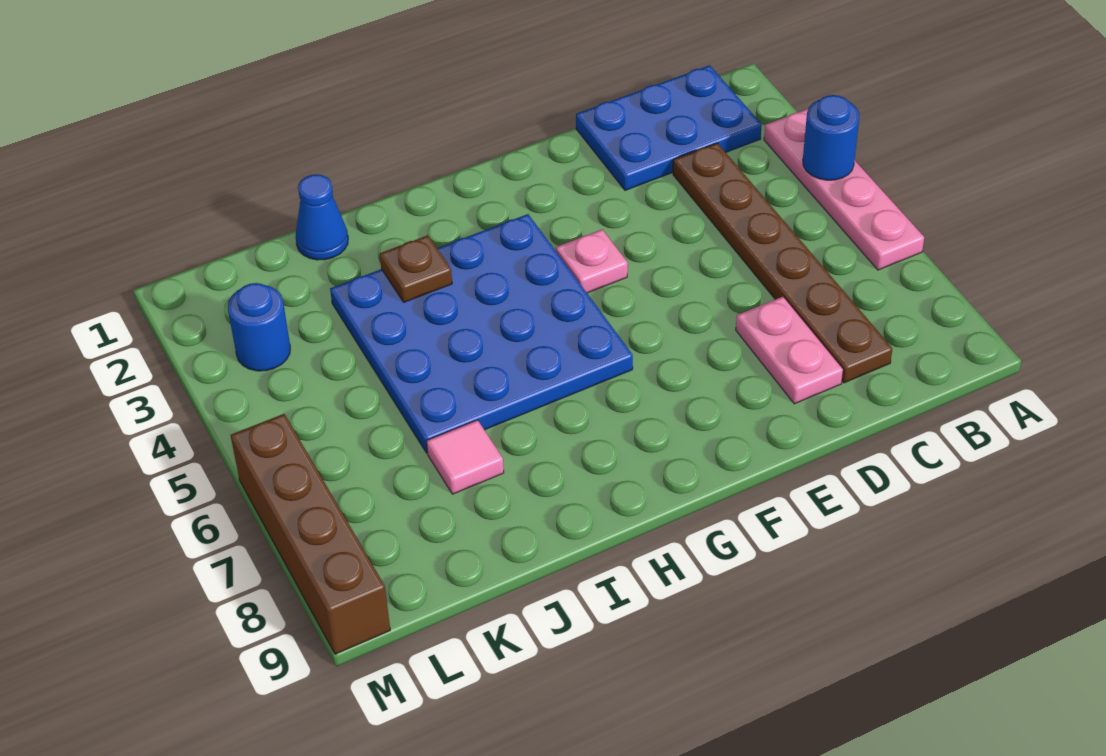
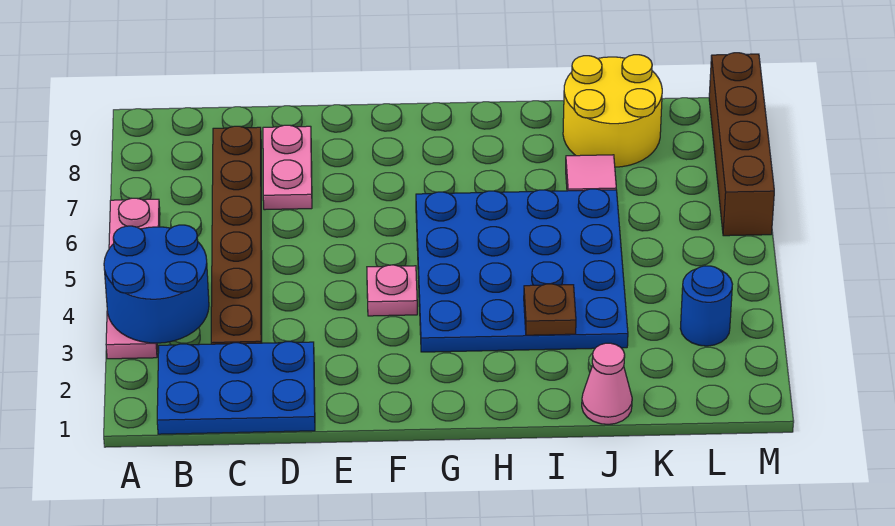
blue 1x1 round brick [803,95,859,180] -> blue 2x2 round brick [104,225,209,343]
blue 1x1 cone [296,174,348,260] -> pink 1x1 cone [582,343,632,424]
none -> yellow 2x2 round brick [563,55,662,167]

